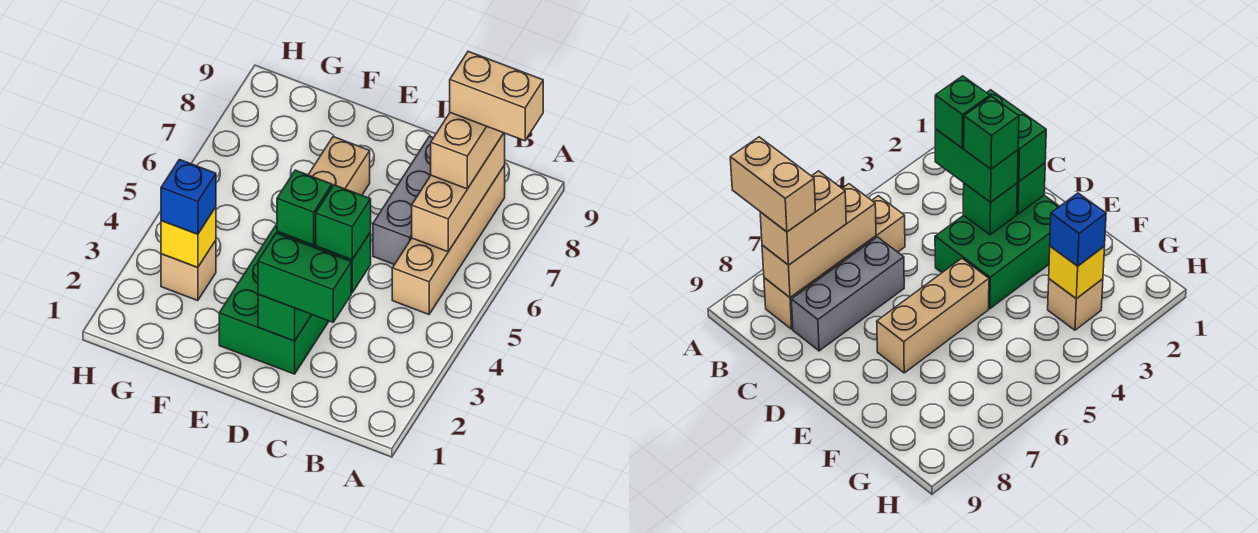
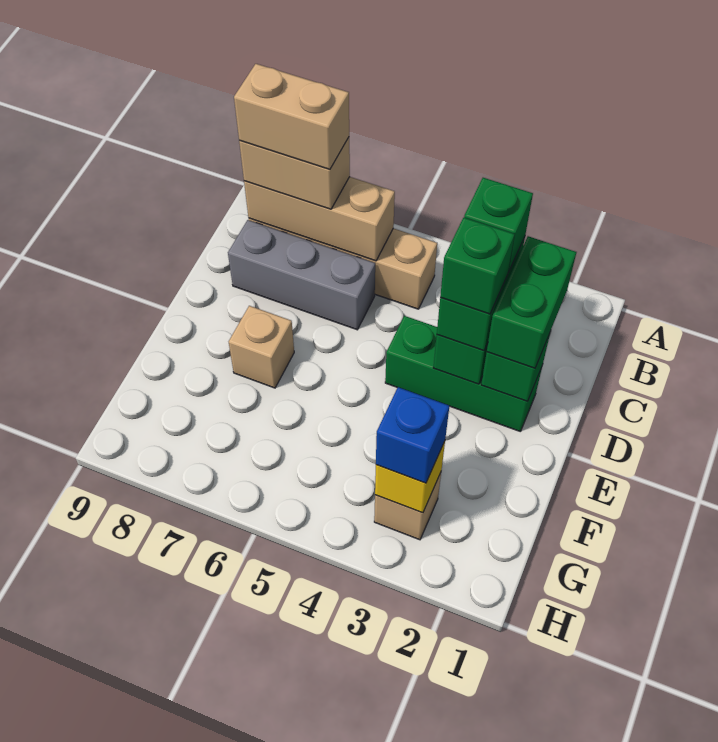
tan 1x2 brick [450,51,543,141] -> tan 1x2 brick turned to [234,64,349,169]
green 2x3 brick [219,226,329,374] -> green 1x3 brick [385,316,542,431]
tan 1x3 brick [308,137,370,195] -> tan 1x1 brick [229,306,294,388]

